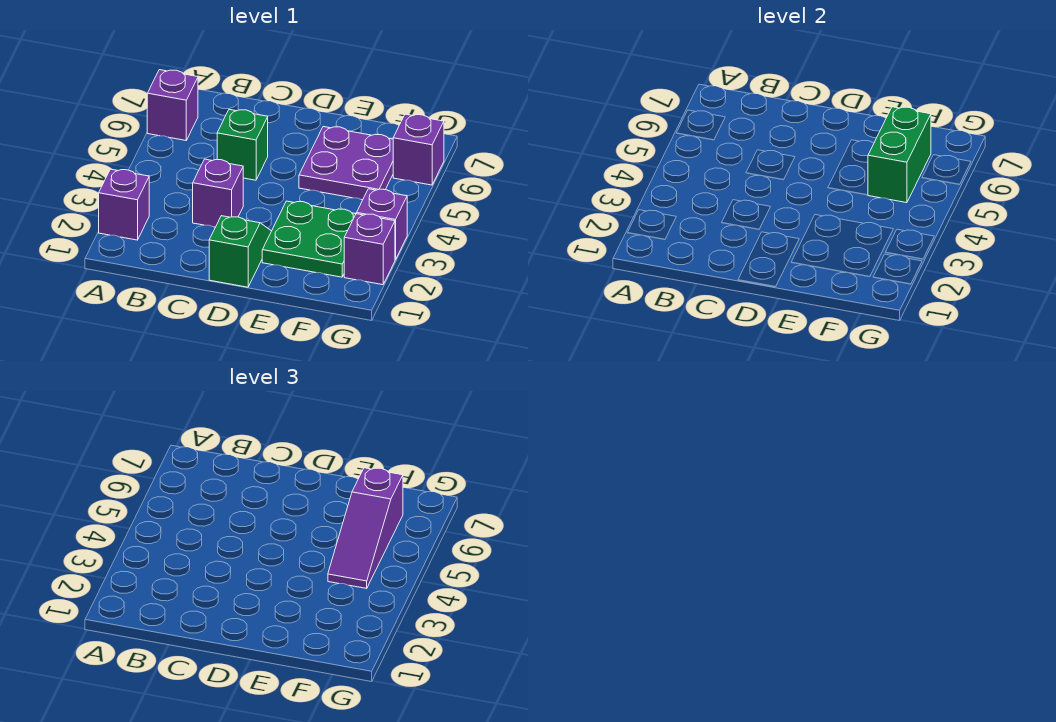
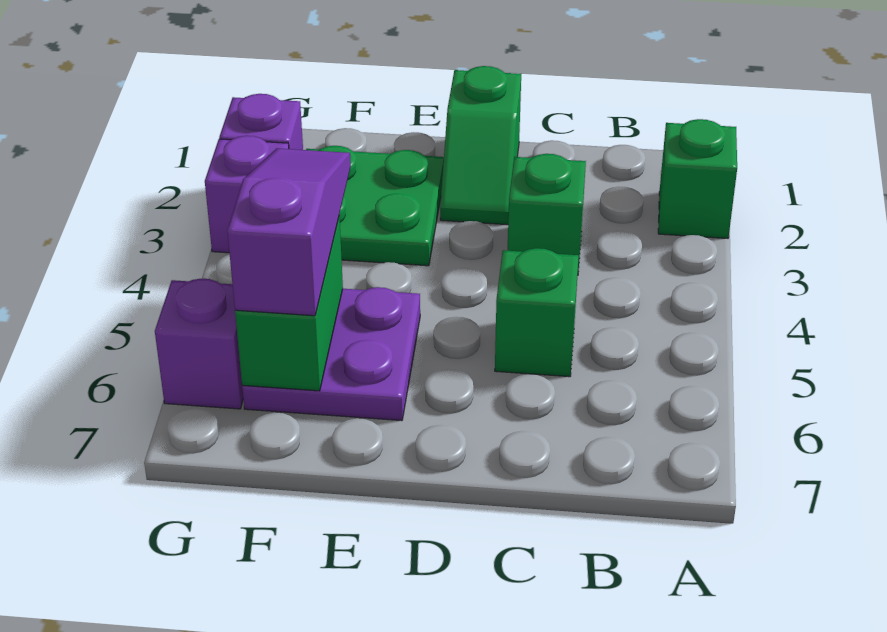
purple 1x1 brick [99,169,149,240] -> green 1x1 brick [658,119,737,238]
purple 1x1 brick [147,70,198,140] -> none
purple 1x1 brick [193,159,243,227] -> green 1x1 brick [508,154,586,271]

